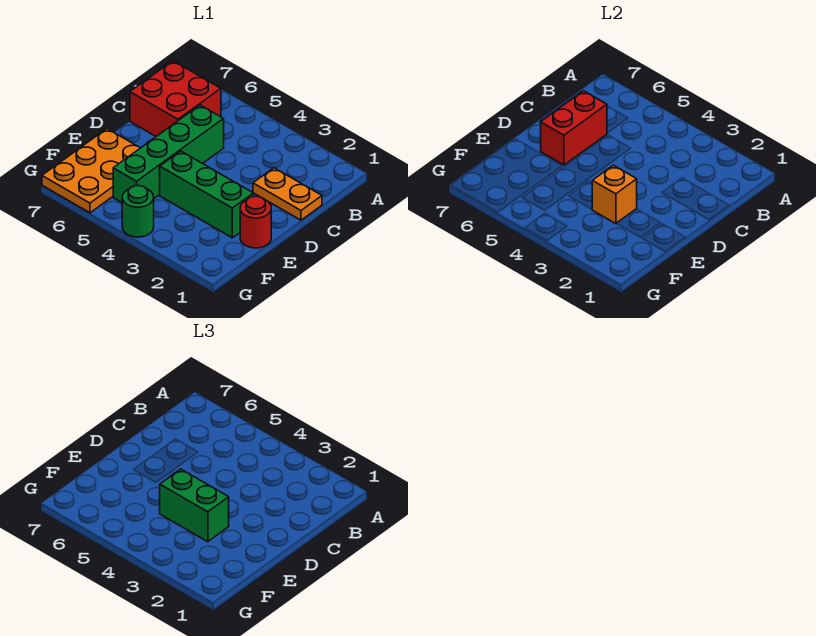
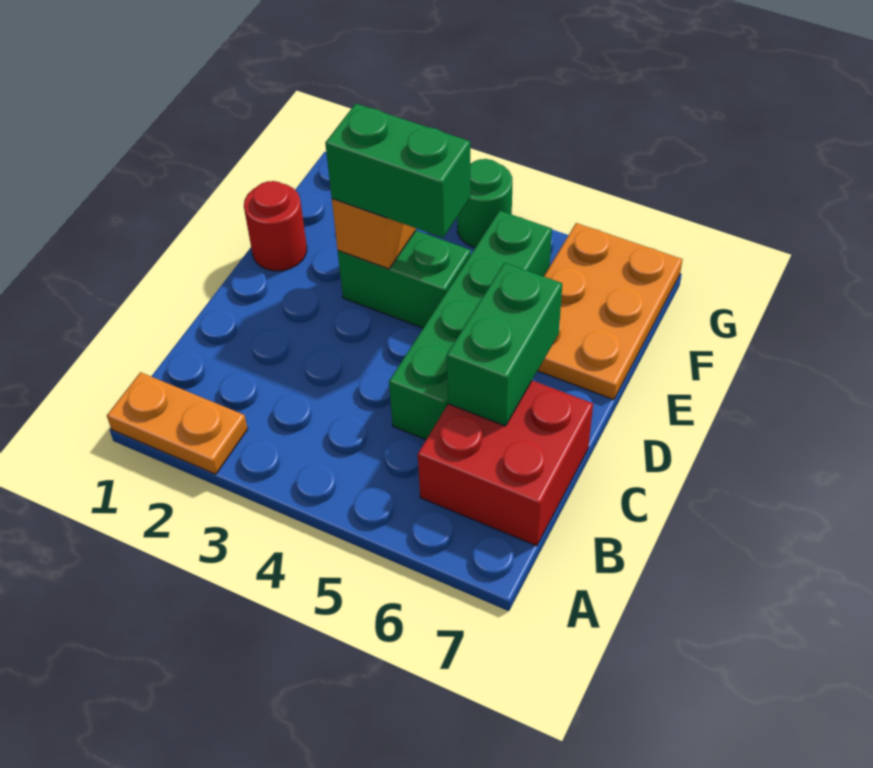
orange 1x2 plate [253,168,322,220] -> orange 1x2 plate moved to [107,372,248,474]
red 1x2 brick [540,91,607,165] -> green 1x2 brick [447,263,562,426]
green 1x3 brick [160,151,253,238] -> green 1x2 brick [338,231,471,328]

